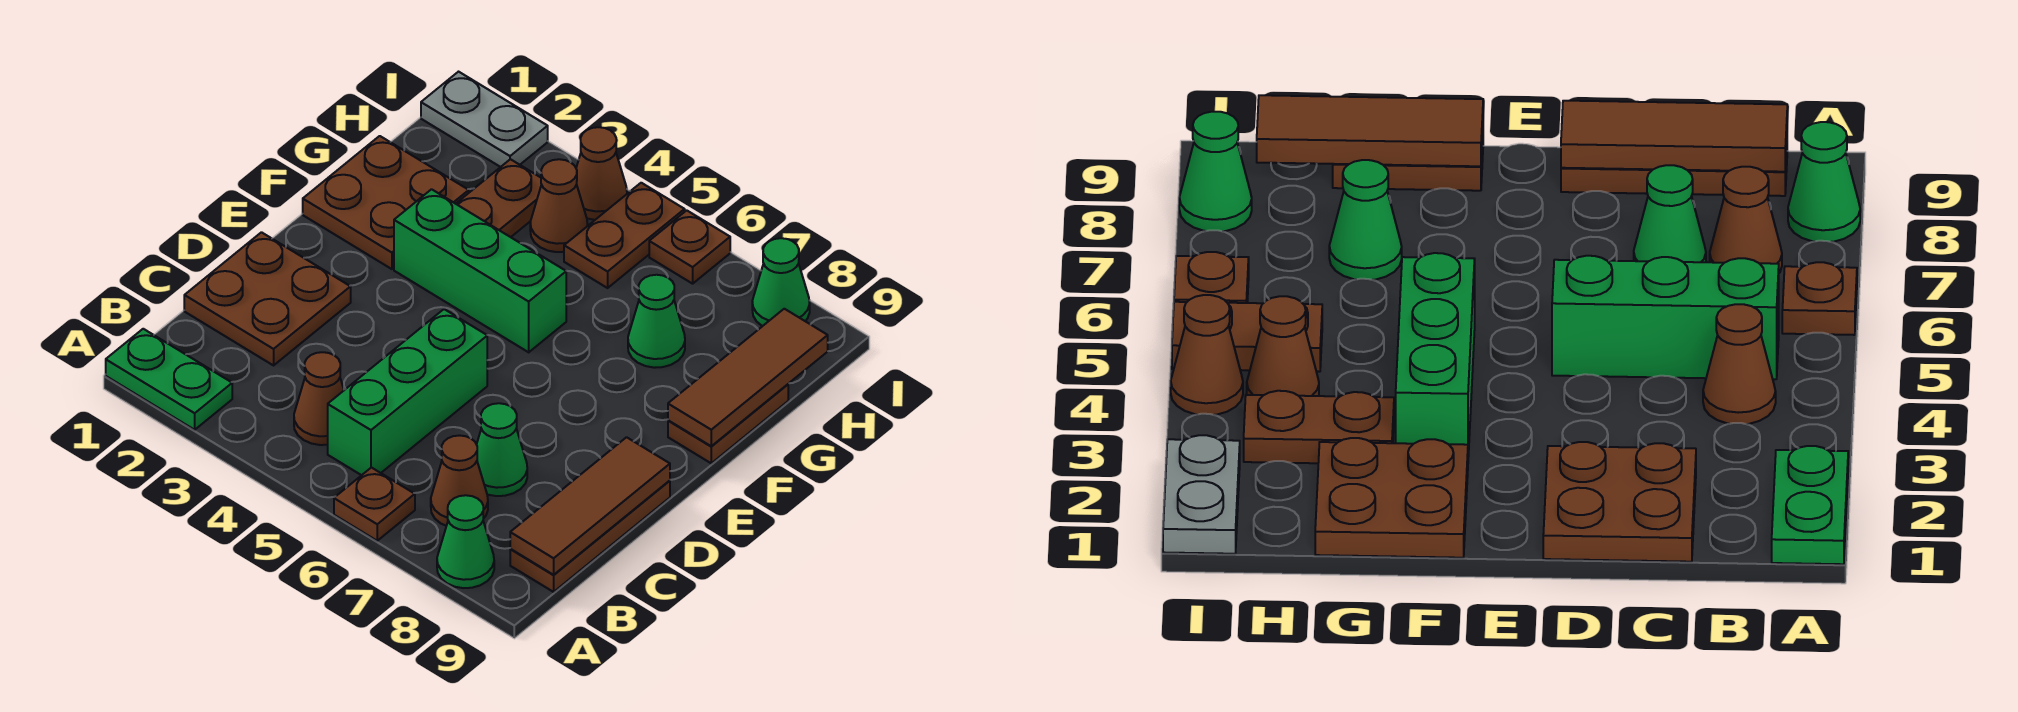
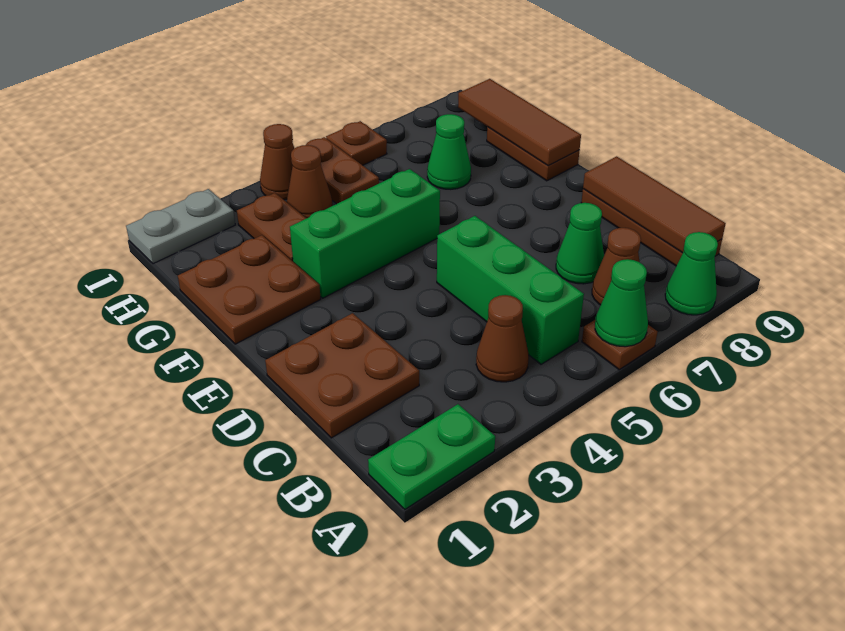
green 1x1 cone [752,238,810,326] -> green 1x1 cone moved to [595,259,648,347]

